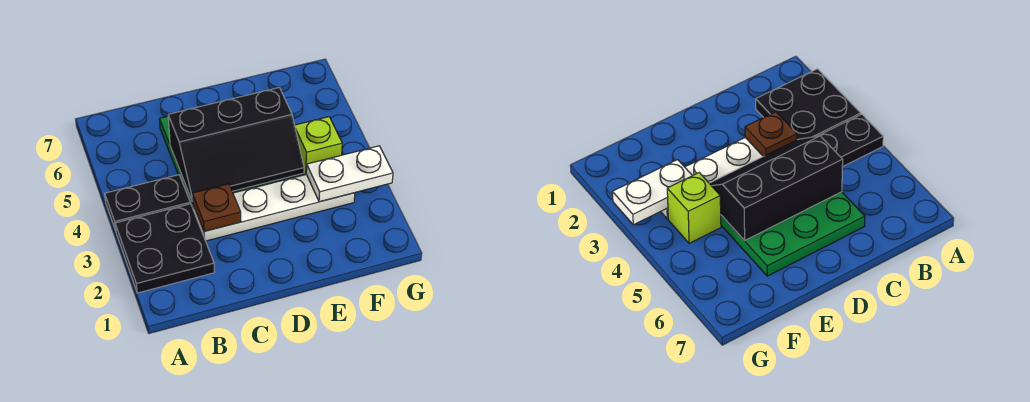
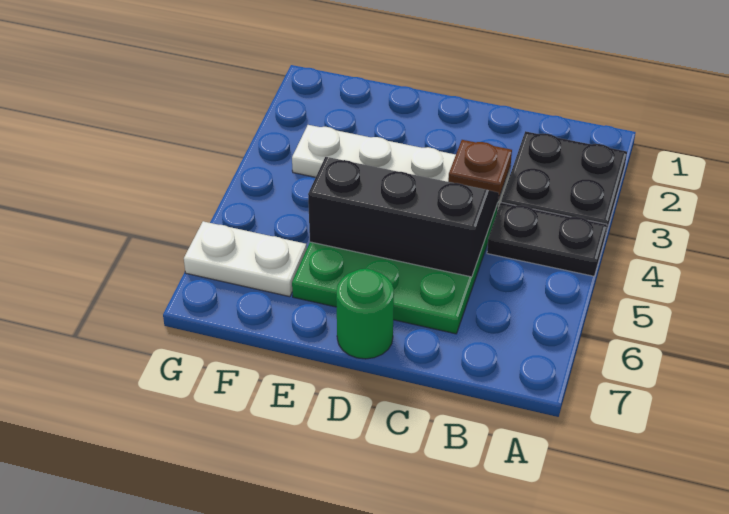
none -> green 1x1 round brick [336,269,394,359]
white 1x2 plate [306,146,393,202] -> white 1x2 plate moved to [184,221,307,297]
lime 1x1 brick [295,117,342,175] -> none

